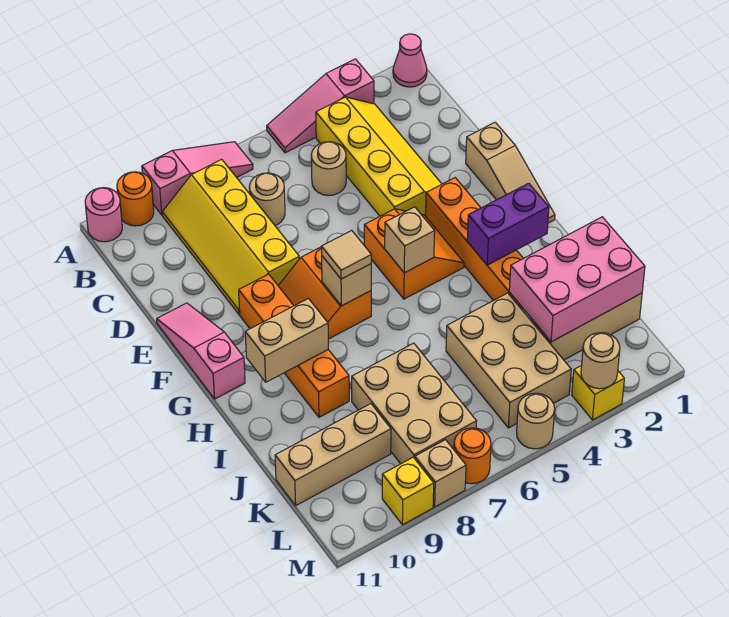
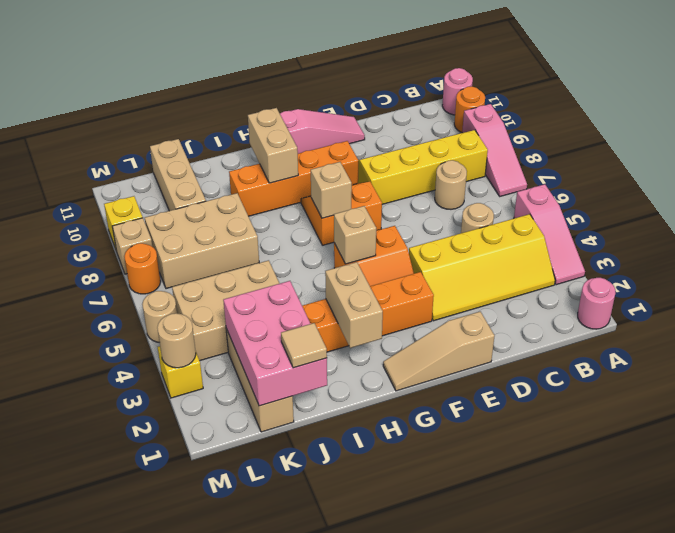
pink 1x1 cone [393,34,427,87] -> pink 1x1 round brick [578,278,615,329]
pink 1x3 slope [267,59,374,153] -> pink 1x3 slope turned to [514,184,585,285]
tan 1x1 tile [321,230,371,279] -> tan 1x1 tile moved to [281,323,327,368]
purple 1x2 brick [467,183,549,265] -> tan 1x2 brick [325,262,383,348]

